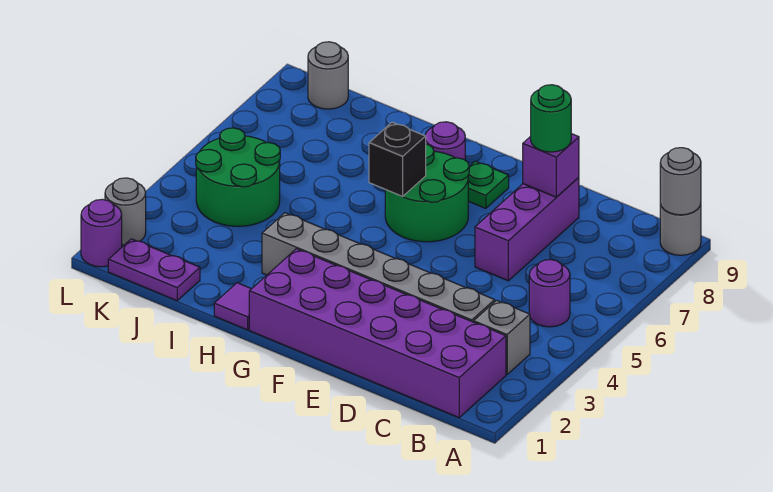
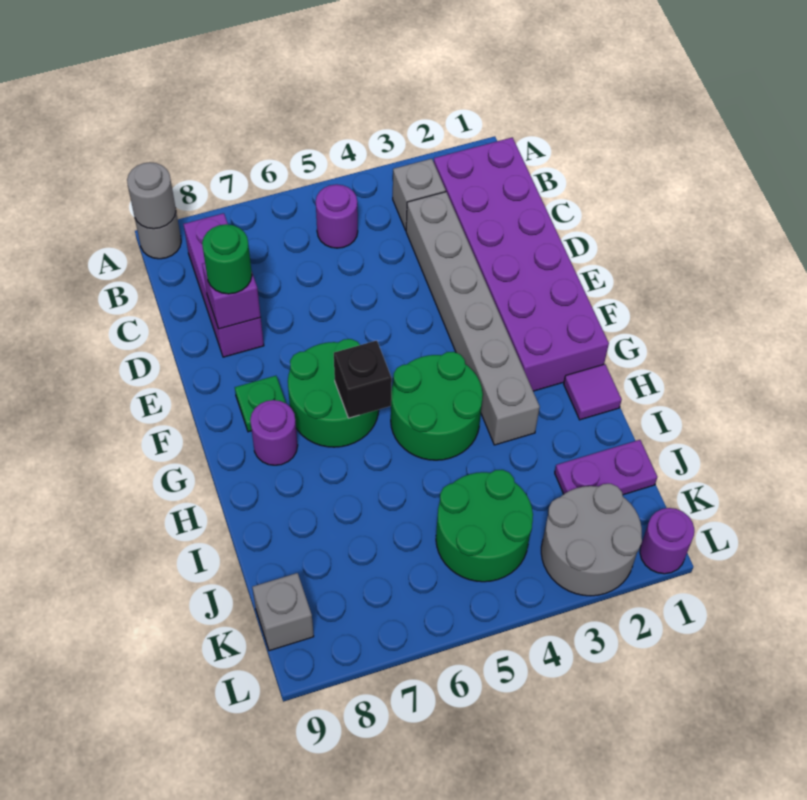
purple 1x3 brick [475,177,579,281] -> purple 1x3 brick turned to [183,213,264,357]
none -> green 2x2 round brick [391,352,483,460]
purple 1x2 plate [108,239,200,301] -> purple 1x2 plate turned to [555,440,657,495]
grey 1x1 round brick [308,42,348,109] -> grey 1x1 brick [252,573,314,651]
grey 1x1 round brick [105,178,146,245] -> grey 2x2 round brick [541,484,642,596]

